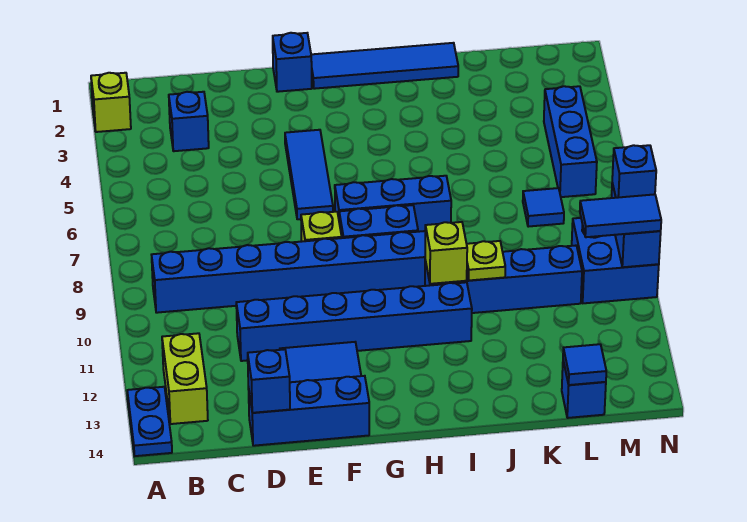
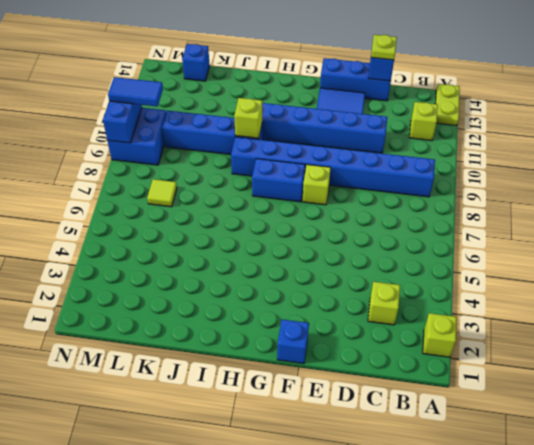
blue 1x2 plate [127,387,172,456] -> lime 1x2 plate [435,84,460,126]
lime 1x2 brick [162,333,208,424] -> lime 1x1 brick [410,102,438,141]
blue 1x1 brick [169,92,209,151] -> lime 1x1 brick [368,282,400,325]
blue 1x3 tile [285,130,333,219] -> none
blue 1x4 tile [311,43,458,89] -> none
blue 1x3 brick [335,176,451,232] -> none
lime 1x1 plate [467,241,505,280] -> lime 1x1 plate moved to [371,35,397,60]
blue 1x1 tile [523,188,564,227] -> lime 1x1 tile [147,179,177,207]
blue 1x1 tile [563,344,606,385] -> none
blue 1x3 brick [544,86,597,197] -> none
blue 1x1 brick [612,145,656,198] -> none

